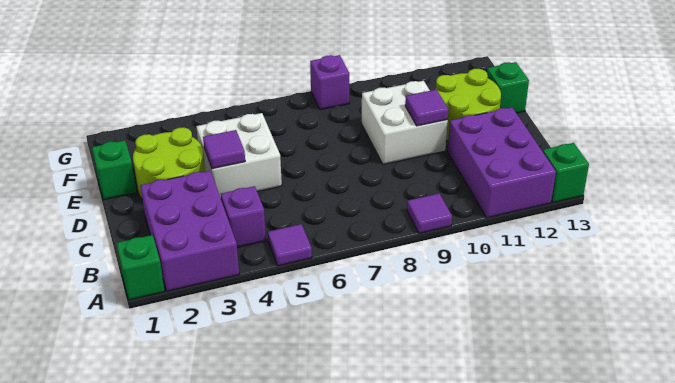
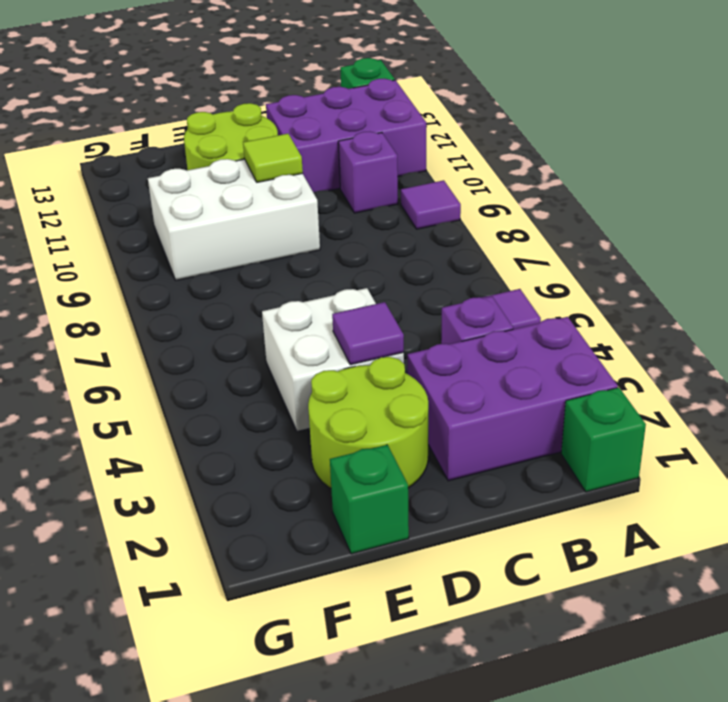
white 2x2 brick [361,81,448,164] -> white 2x3 brick [148,159,320,280]
purple 1x1 tile [405,90,448,126] -> lime 1x1 tile [243,134,303,182]
green 1x1 brick [487,62,529,113] -> none
purple 1x1 brick [310,55,349,110] -> purple 1x1 brick moved to [338,132,398,213]

